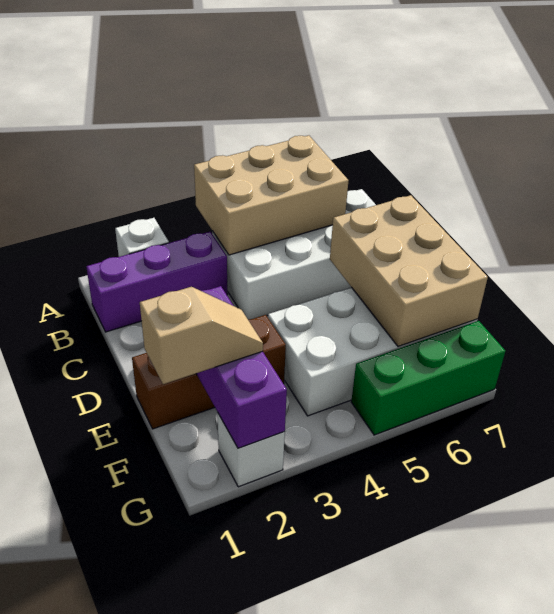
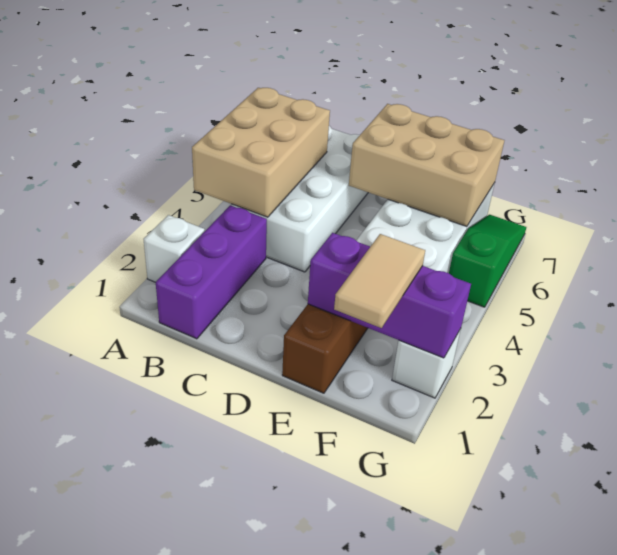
tan 1x2 slope [140,287,263,384] -> tan 1x2 tile [334,234,425,328]
green 1x3 brick [351,321,505,435] -> green 1x3 slope [449,215,526,307]

